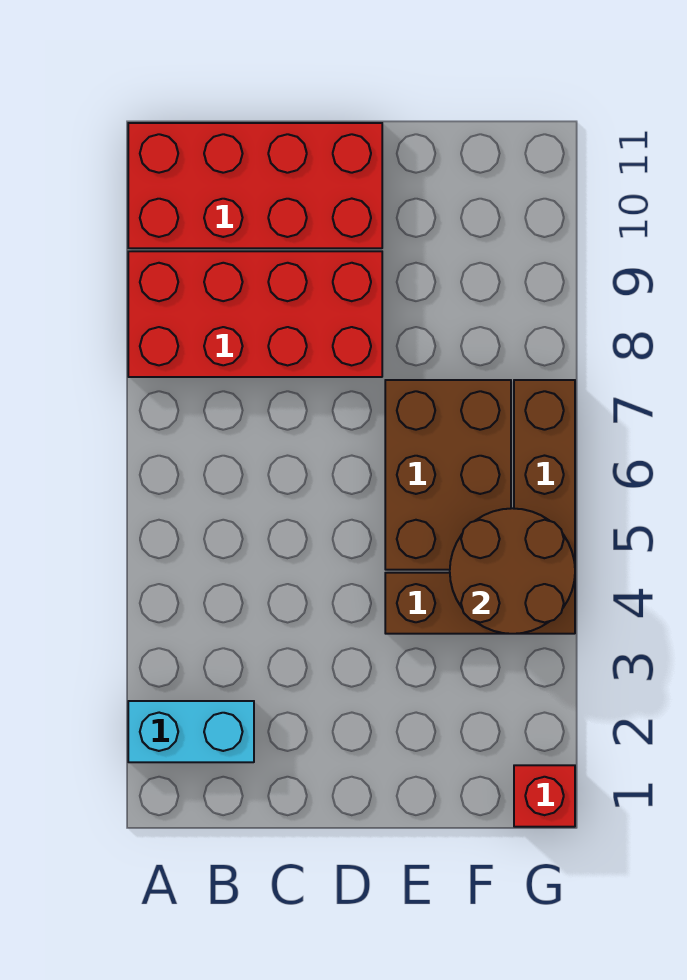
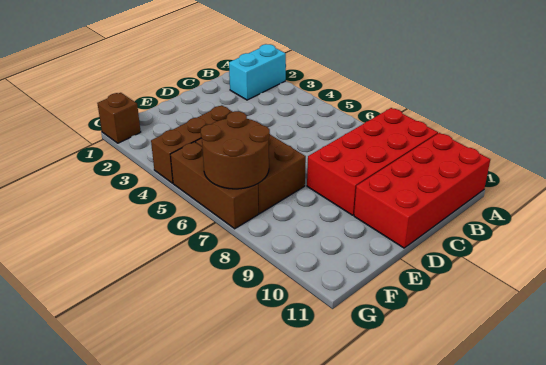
brown 2x2 round brick [450,508,575,634] -> brown 2x2 round brick moved to [201,111,270,189]
red 1x1 brick [514,765,575,827] -> brown 1x1 brick [97,93,141,143]

